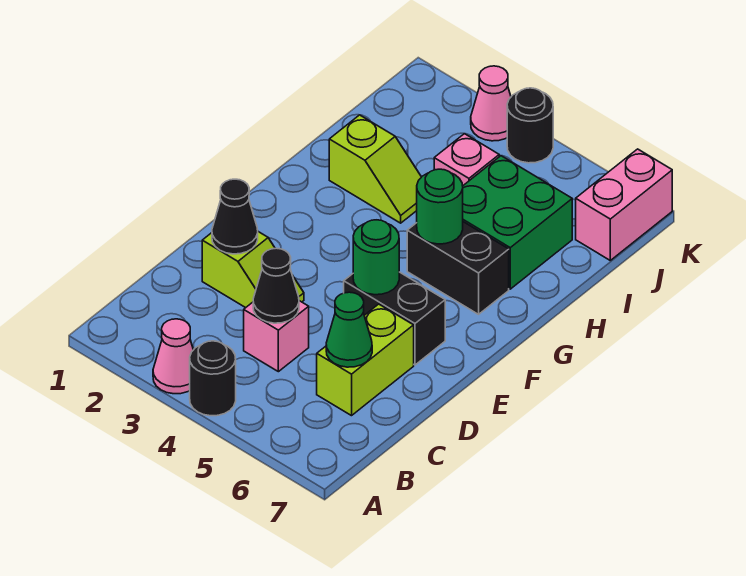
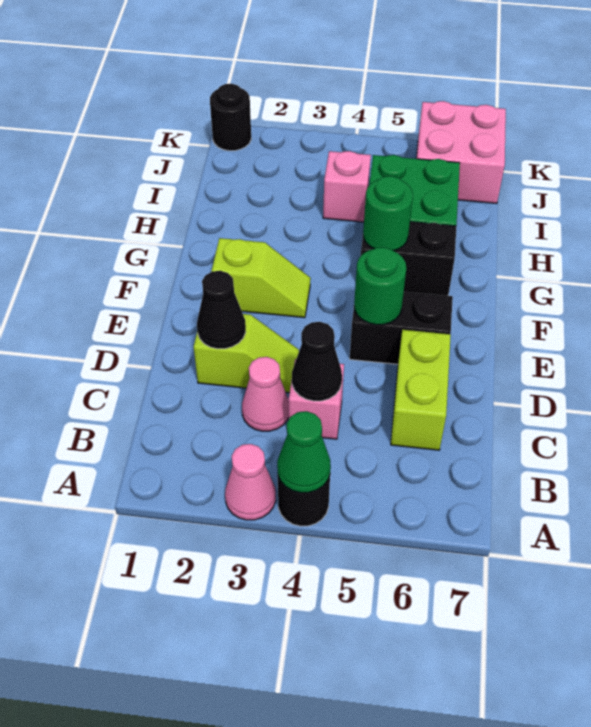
green 1x1 cone [326,292,372,367] -> green 1x1 cone moved to [277,411,331,493]
lime 1x2 slope [329,115,421,223] -> lime 1x2 slope moved to [211,238,311,318]
pink 1x2 brick [576,149,672,260] -> pink 2x2 brick [416,101,506,204]
pink 1x1 cone [471,66,511,141] -> pink 1x1 cone moved to [242,357,289,431]
black 1x1 round brick [507,88,553,163] -> black 1x1 round brick moved to [210,84,251,151]

